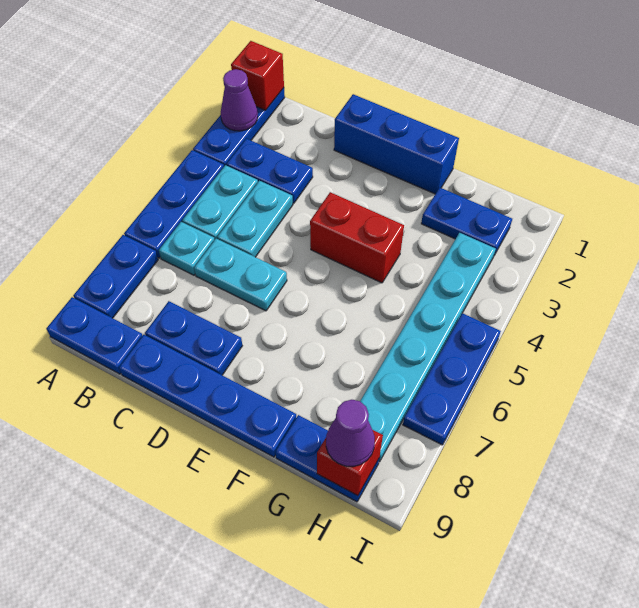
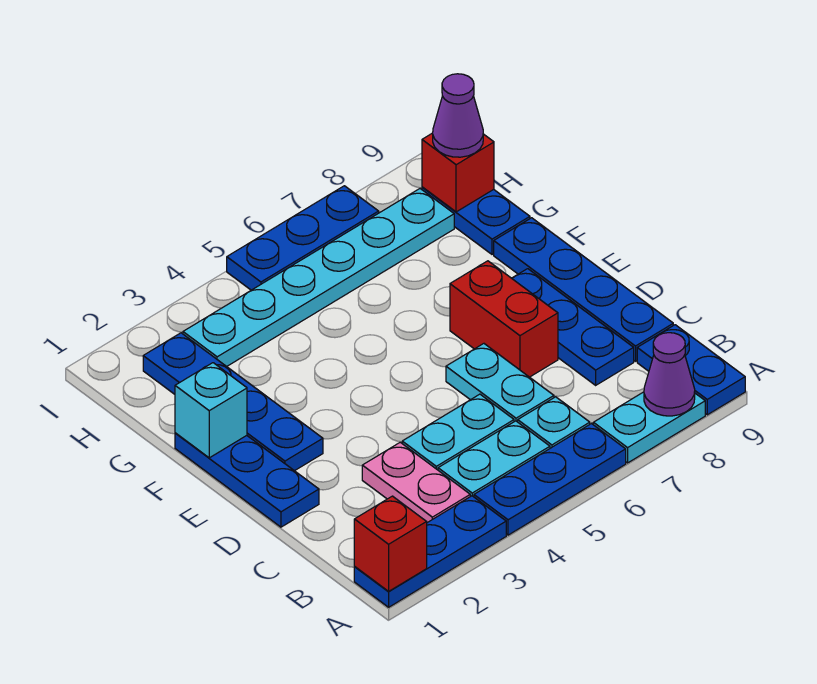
purple 1x1 cone [221,69,258,131] -> purple 1x1 cone moved to [644,333,695,416]
blue 1x2 plate [73,235,158,318] -> cyan 1x2 plate [593,392,705,463]
blue 1x2 plate [226,139,313,203] -> pink 1x2 plate [362,442,470,523]
blue 1x2 plate [145,301,242,375] -> blue 1x3 plate [512,269,634,385]
blue 1x3 brick [334,94,459,194] -> blue 1x3 plate [175,433,319,527]
red 1x2 brick [310,192,404,283] -> red 1x2 brick moved to [450,261,558,377]
none -> cyan 1x1 brick [175,363,247,458]
blue 1x2 plate [421,188,512,255] -> blue 1x4 plate [143,333,323,471]

